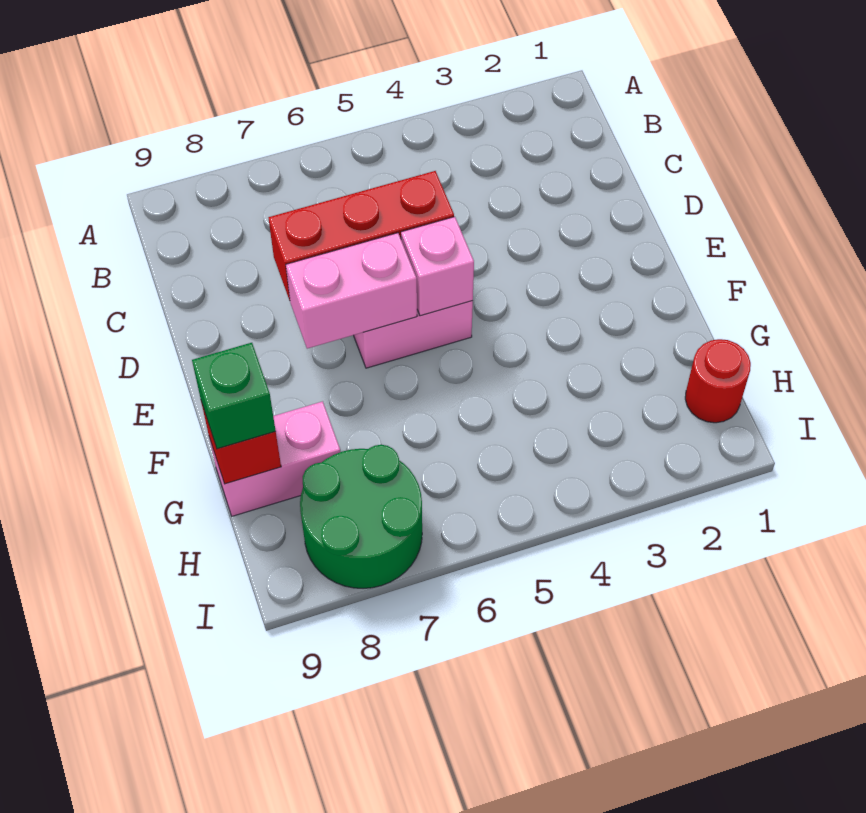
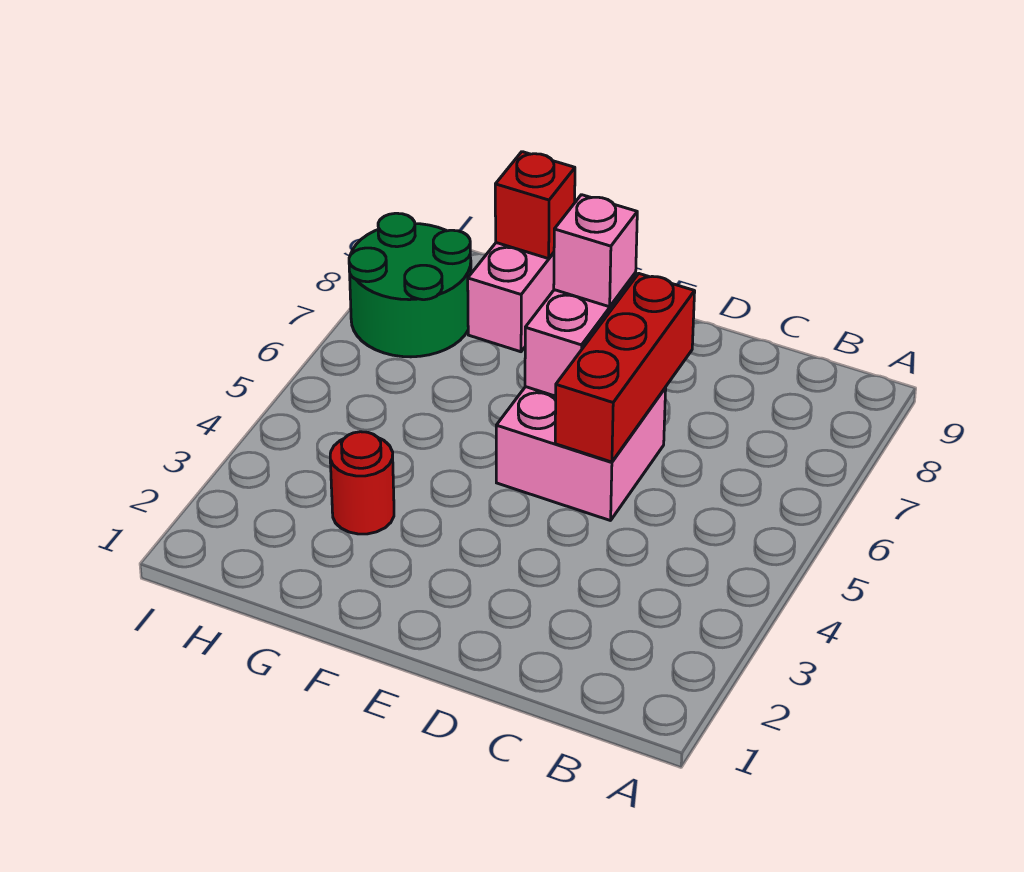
pink 1x1 brick [401,217,474,316] -> pink 1x1 brick moved to [554,195,637,307]
green 1x1 brick [192,343,276,449] -> none
red 1x1 round brick [685,339,751,423] -> red 1x1 round brick moved to [330,432,394,534]

